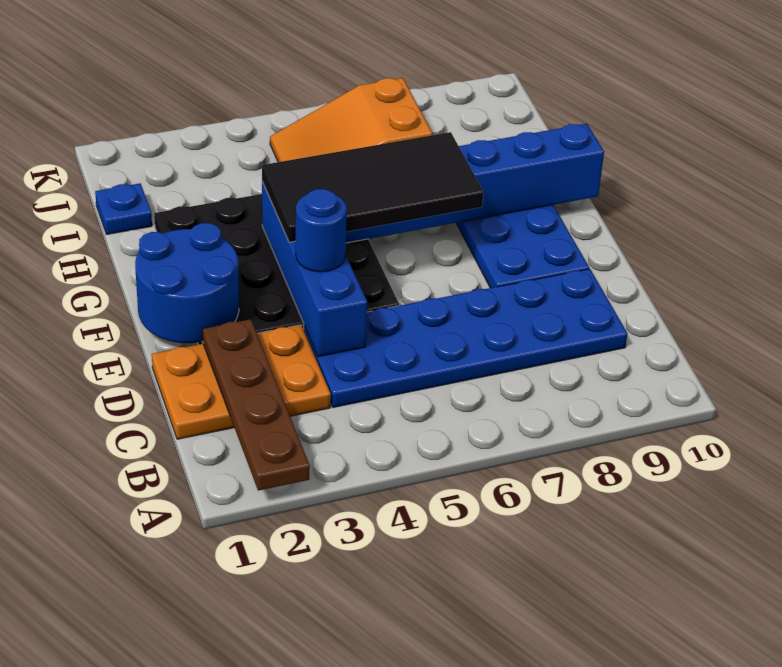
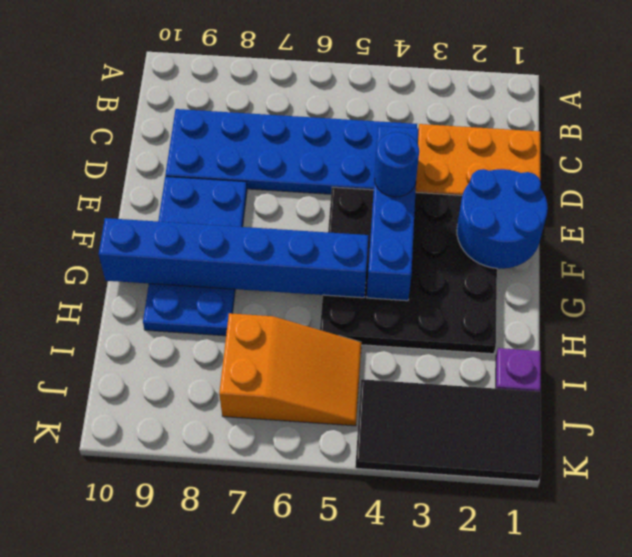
brown 1x4 plate [203,319,310,491] -> none
black 2x4 tile [262,132,483,242] -> black 2x4 tile moved to [355,379,541,481]
blue 1x1 plate [95,183,152,234] -> purple 1x1 plate [496,348,541,391]

